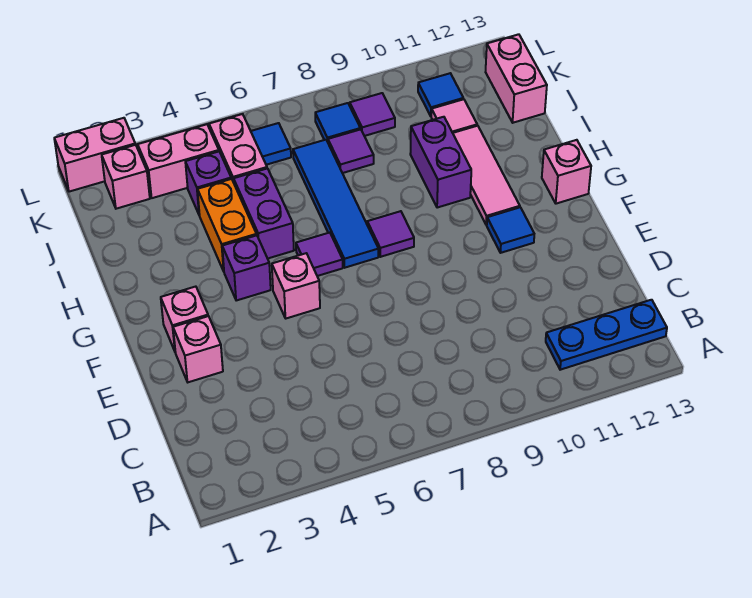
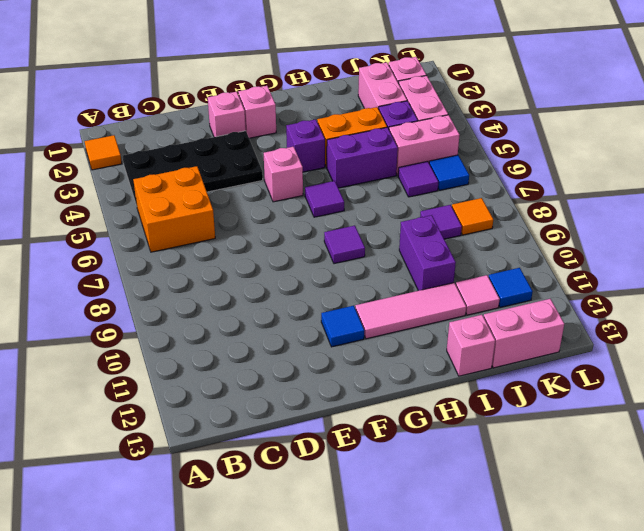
none -> orange 1x1 tile [85,135,122,170]
none -> black 2x4 plate [123,131,263,205]
none -> orange 2x2 brick [133,166,215,252]
blue 1x3 plate [546,300,667,370] -> none
blue 1x4 tile [293,140,378,268] -> none
pink 1x1 brick [542,140,591,204] -> pink 1x1 brick moved to [447,315,495,376]
purple 1x2 brick [410,117,471,208] -> purple 1x2 brick turned to [399,215,456,291]
blue 1x1 tile [315,103,360,142] -> orange 1x1 tile [452,198,493,235]
purple 1x1 tile [350,93,395,136] -> purple 1x1 tile moved to [398,161,438,197]
pink 1x2 brick [54,118,135,192] -> pink 1x2 brick moved to [358,62,407,109]

